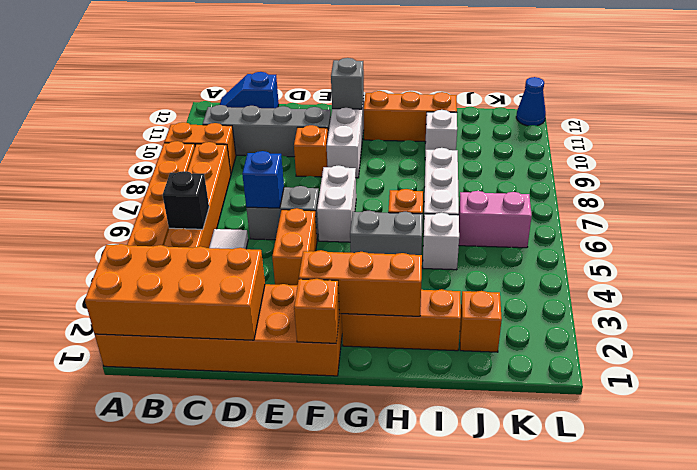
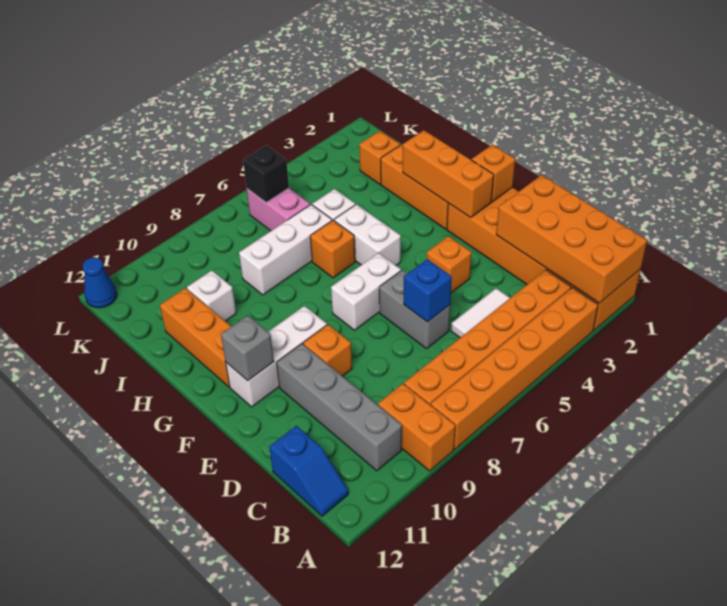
black 1x1 brick [163,171,209,229] -> black 1x1 brick moved to [243,146,289,202]
orange 1x2 brick [272,208,317,285] -> orange 1x1 brick [427,236,472,293]
grey 1x2 brick [350,211,423,255] -> white 1x2 brick [334,204,401,265]

